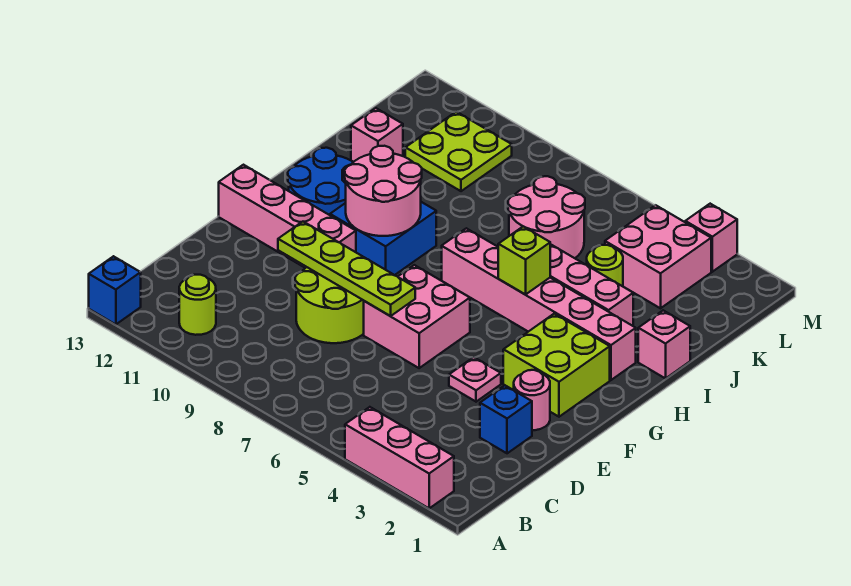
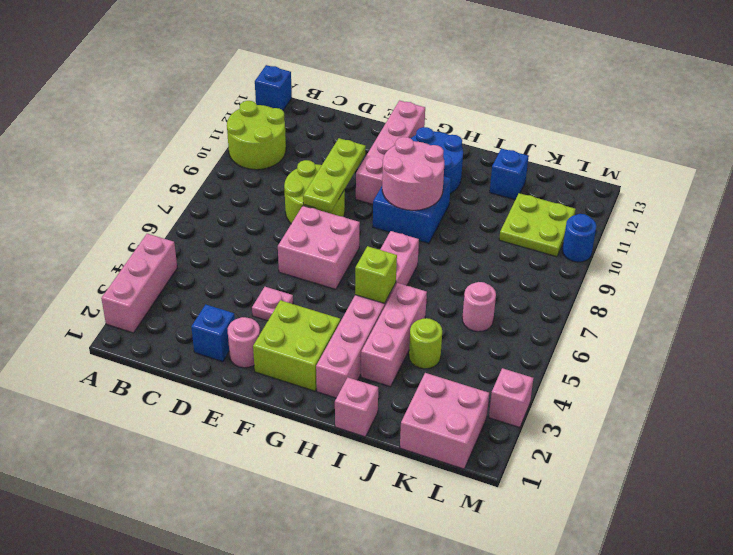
lime 1x1 round brick [179,275,216,335] -> lime 2x2 round brick [227,101,286,170]
lime 1x4 plate [278,222,415,316] -> lime 1x3 plate [303,138,366,212]
pink 2x2 round brick [508,176,585,258] -> pink 1x1 round brick [462,282,496,332]
pink 1x1 brick [351,108,403,162] -> blue 1x1 brick [490,148,528,200]
pink 2x2 brick [605,205,711,308] -> pink 2x2 brick moved to [400,373,489,469]
none -> blue 1x1 round brick [562,214,596,262]

